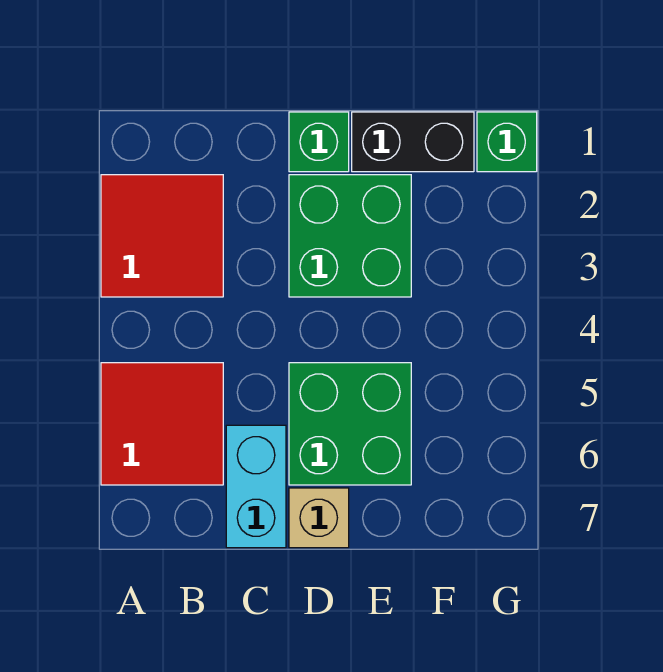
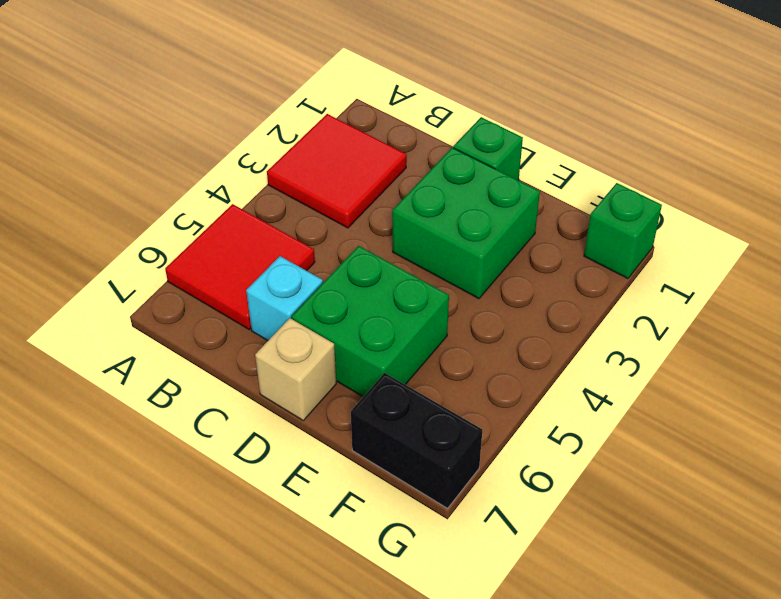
cyan 1x2 brick [226,425,286,548] -> cyan 1x1 brick [246,256,323,341]
black 1x2 brick [352,112,474,172] -> black 1x2 brick moved to [351,373,482,508]

